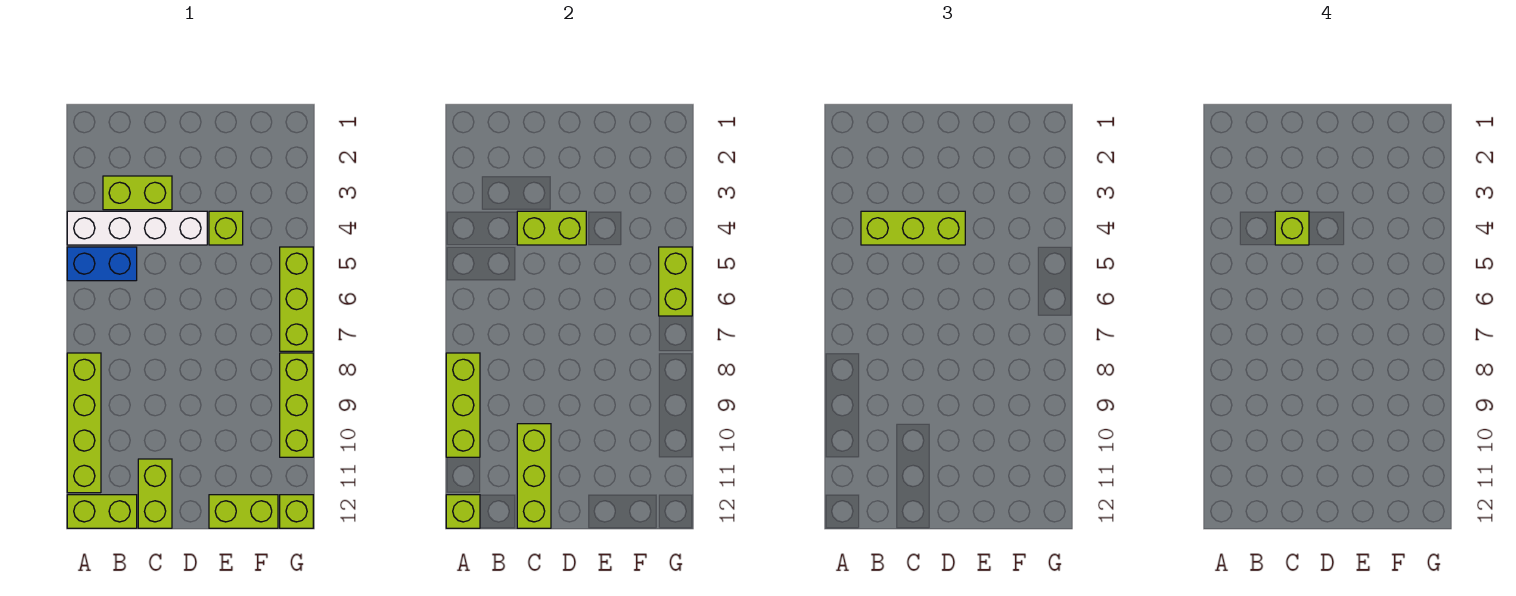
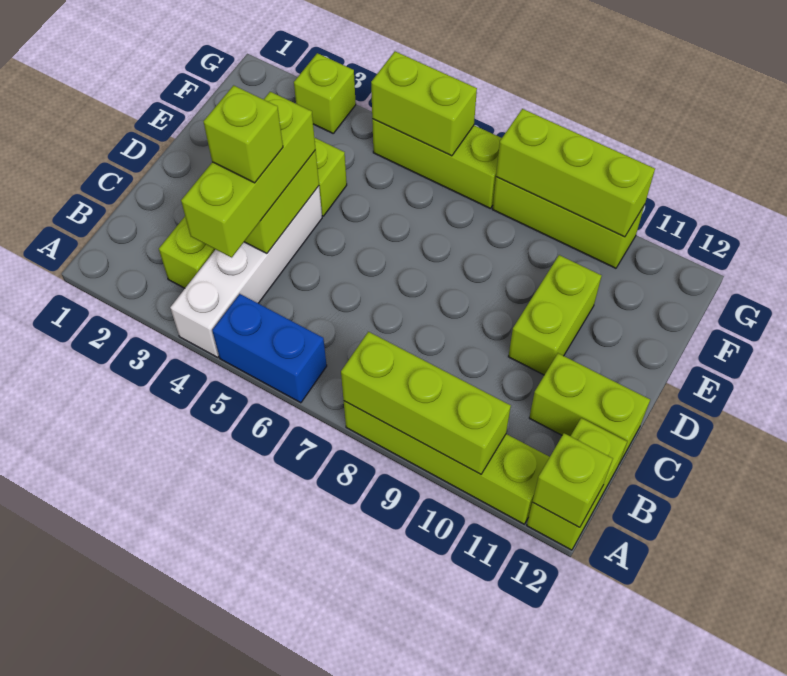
blue 1x2 brick [67,247,137,281] -> blue 1x2 brick turned to [212,294,327,403]
lime 1x3 brick [517,424,551,528] -> lime 1x3 brick moved to [496,109,655,237]
lime 1x2 brick [209,495,278,528] -> lime 1x2 brick moved to [508,255,602,375]
lime 1x1 brick [280,495,313,528] -> lime 1x1 brick moved to [294,53,356,133]

